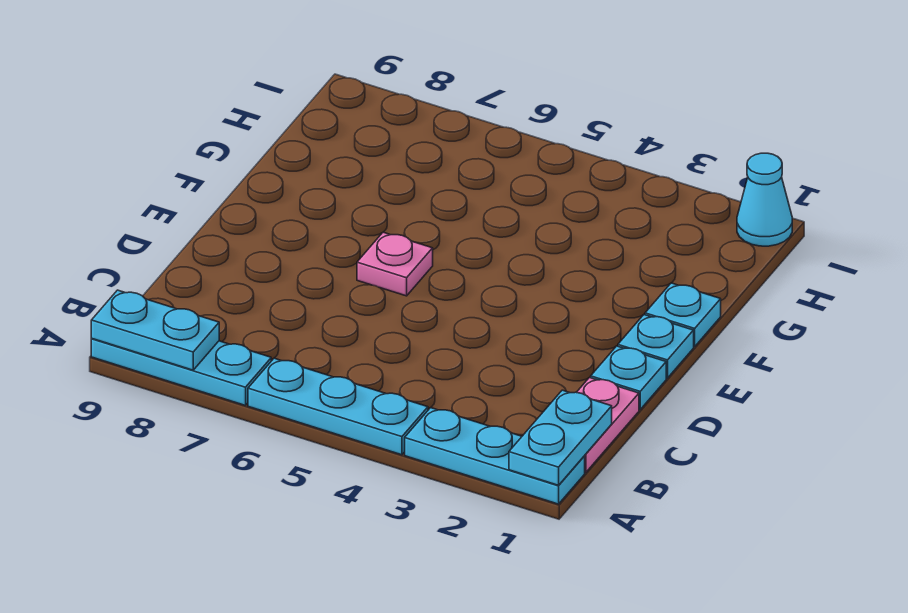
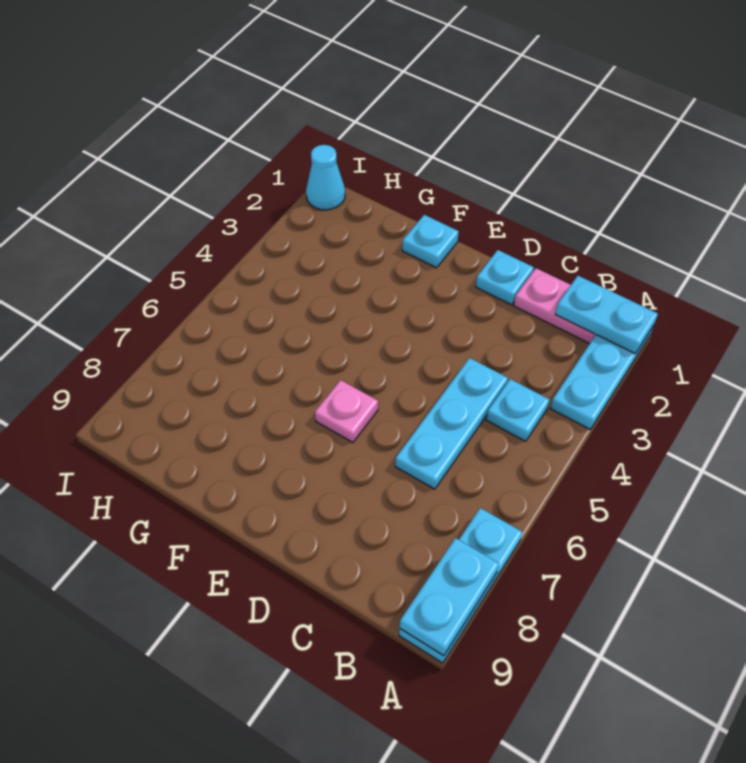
cyan 1x3 plate [248,358,428,455] -> cyan 1x3 plate moved to [395,358,508,489]
cyan 1x1 plate [618,315,694,378] -> cyan 1x1 plate moved to [486,379,550,441]

